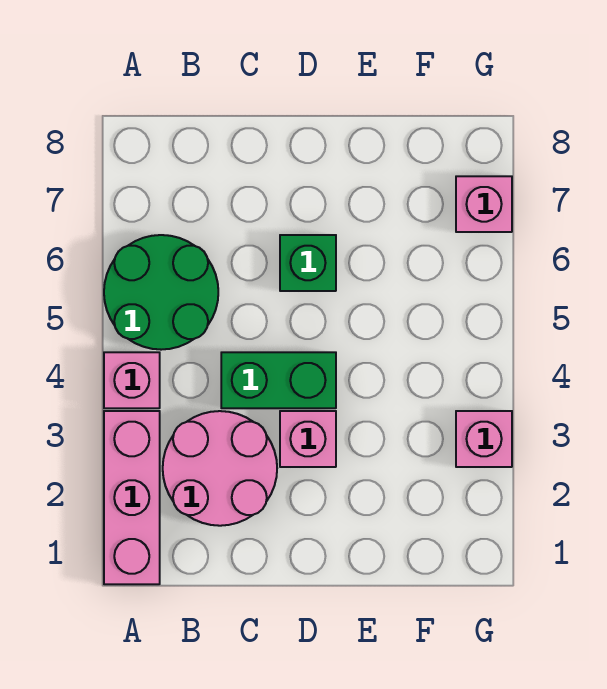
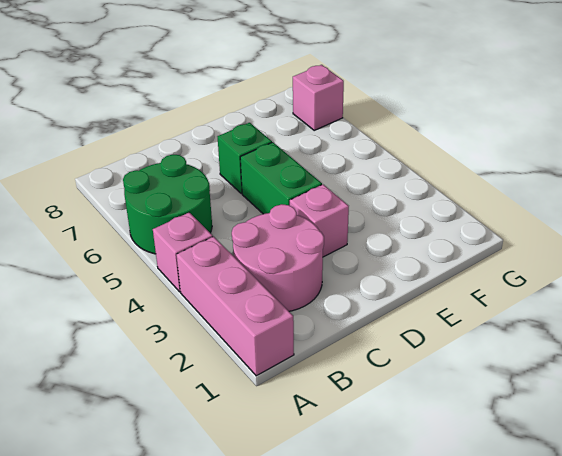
green 1x2 brick [221,352,336,408] -> green 1x2 brick turned to [240,142,322,214]
pink 1x1 brick [456,411,512,467] -> none

